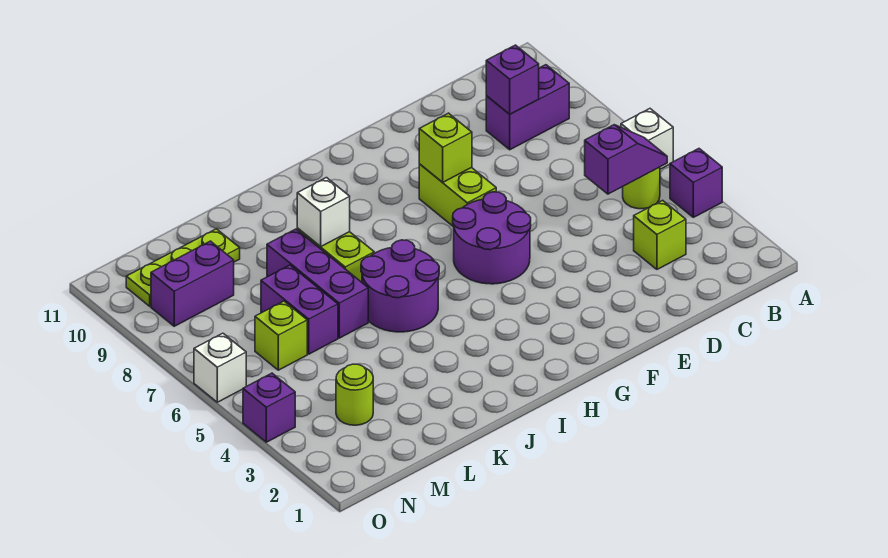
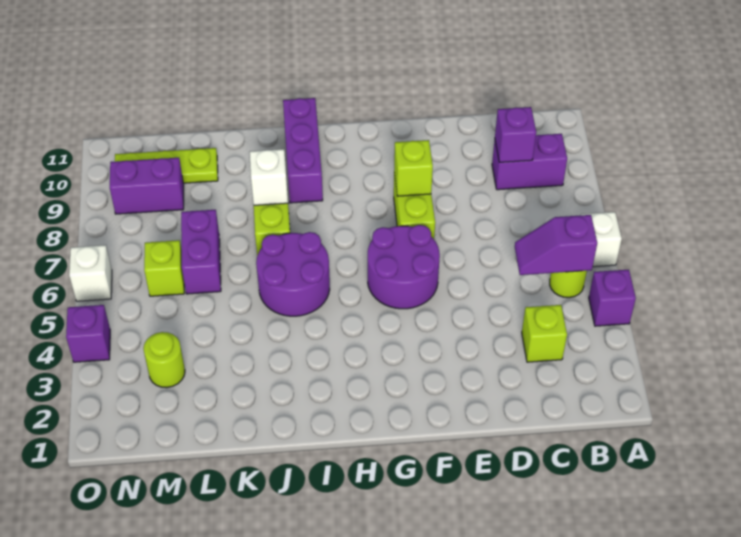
purple 1x2 slope [585,125,667,194] -> purple 1x2 slope turned to [515,215,597,275]
purple 1x3 brick [267,229,368,338] -> purple 1x3 brick moved to [283,98,323,203]

